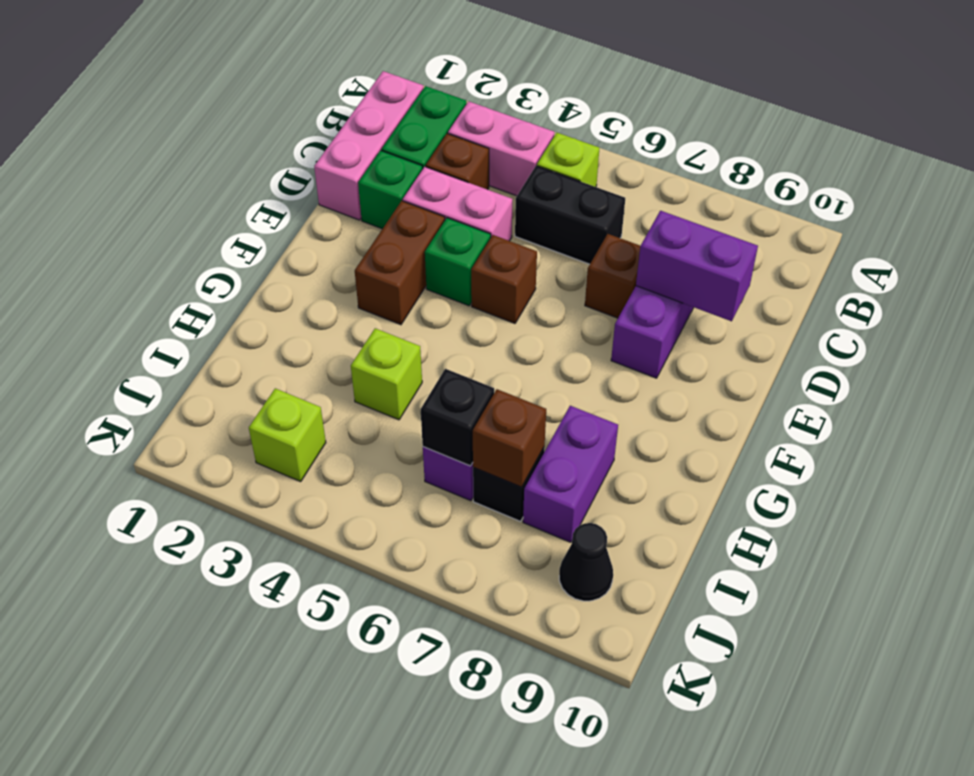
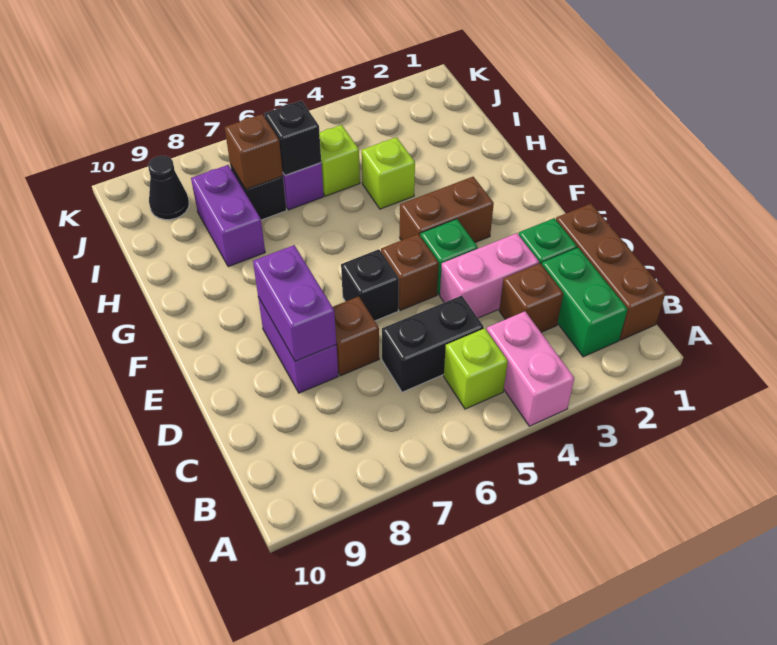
pink 1x3 brick [314,71,424,220] -> brown 1x3 brick [556,204,666,340]
pink 1x2 brick [448,101,555,196] -> pink 1x2 brick turned to [487,311,574,426]
purple 1x2 brick [636,211,758,321] -> purple 1x2 brick turned to [253,245,336,361]
brown 1x2 brick [355,201,445,325] -> brown 1x2 brick turned to [400,177,494,242]
none -> black 1x1 brick [341,249,399,321]
lime 1x1 brick [249,388,326,482] -> lime 1x1 brick moved to [319,125,360,196]

